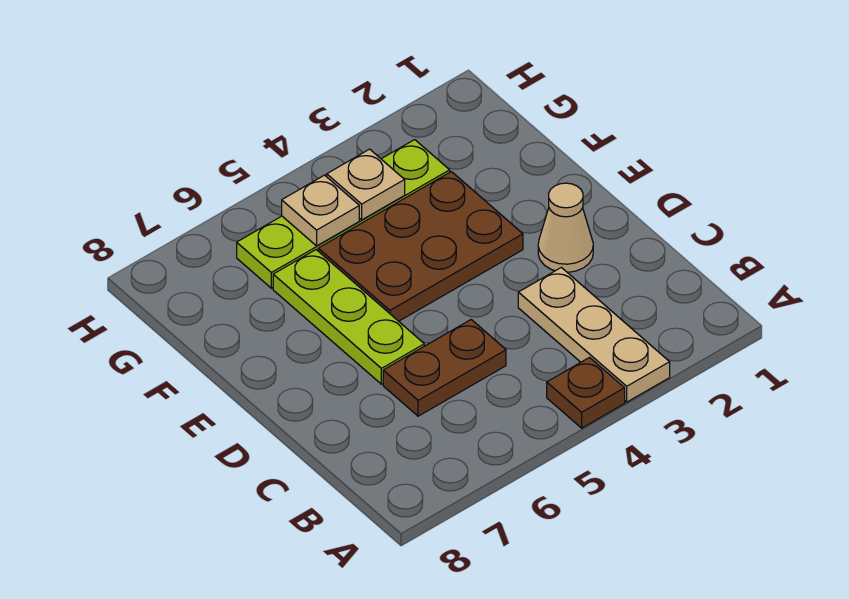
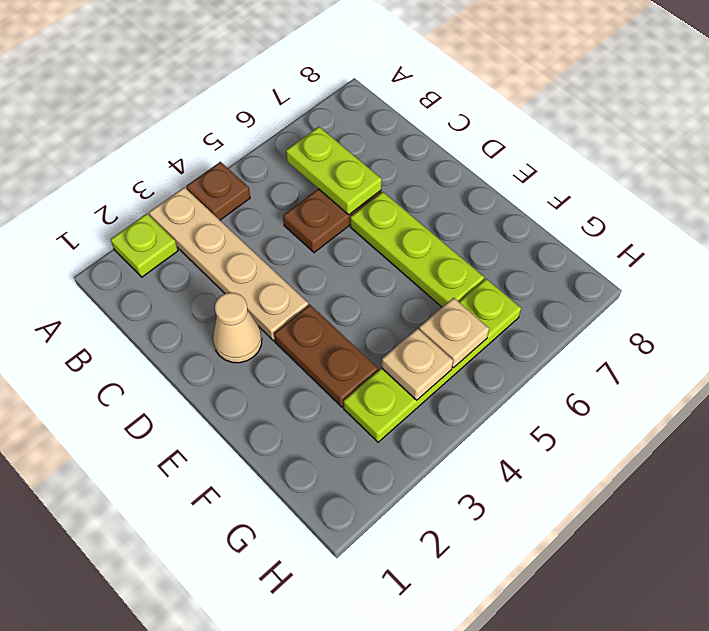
none -> lime 1x1 plate [111,214,178,277]
tan 1x3 plate [518,267,670,402] -> tan 1x4 plate [149,187,308,341]
none -> lime 1x2 plate [286,127,382,215]
brown 2x3 plate [318,172,523,321] -> brown 1x2 plate [274,305,378,407]

